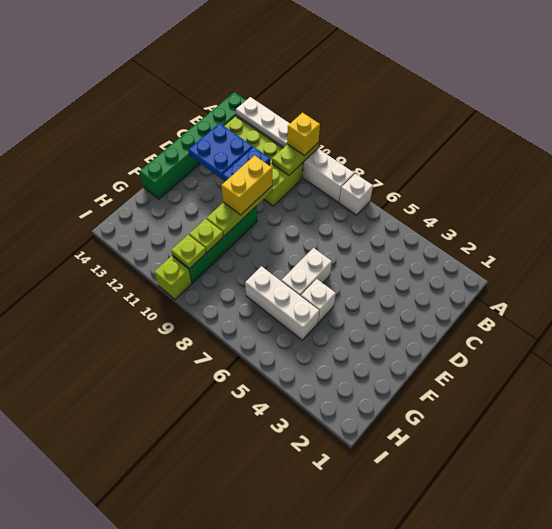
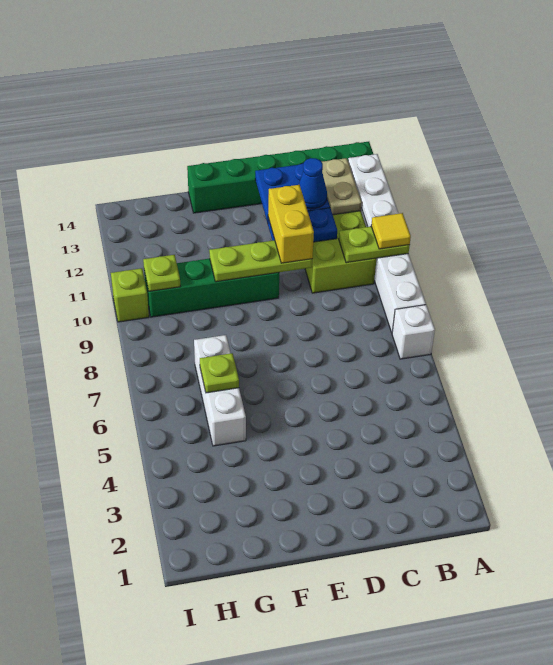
yellow 1x1 brick [287,113,320,155] -> yellow 1x1 tile [371,213,411,249]
none -> tan 1x2 plate [322,158,362,215]
none -> blue 1x1 cone [299,158,327,209]
yellow 1x2 brick [222,155,273,215] -> yellow 1x2 brick turned to [268,185,314,263]
white 1x2 brick [281,248,332,296] -> none
white 1x1 brick [301,279,336,323] -> none
lime 1x1 plate [189,219,223,252] -> lime 1x1 plate moved to [200,353,239,393]

